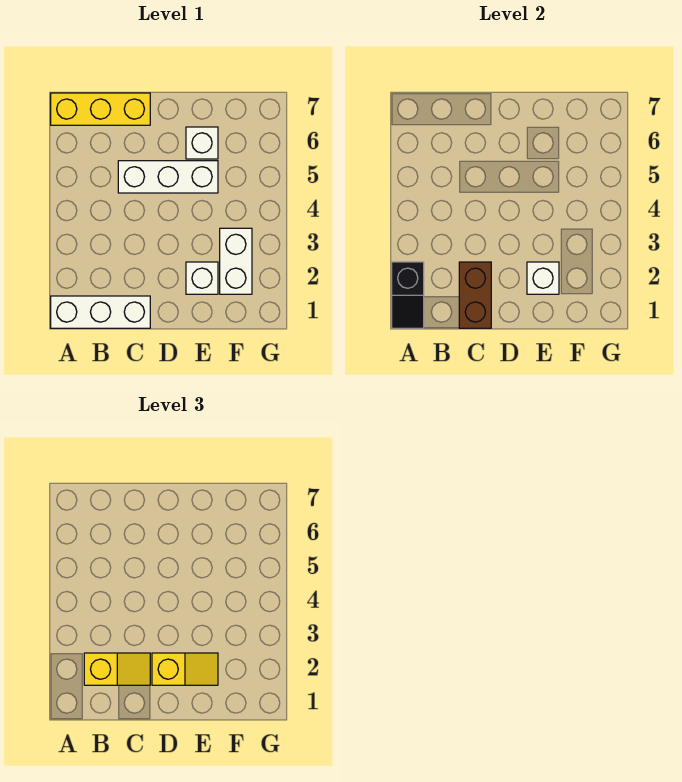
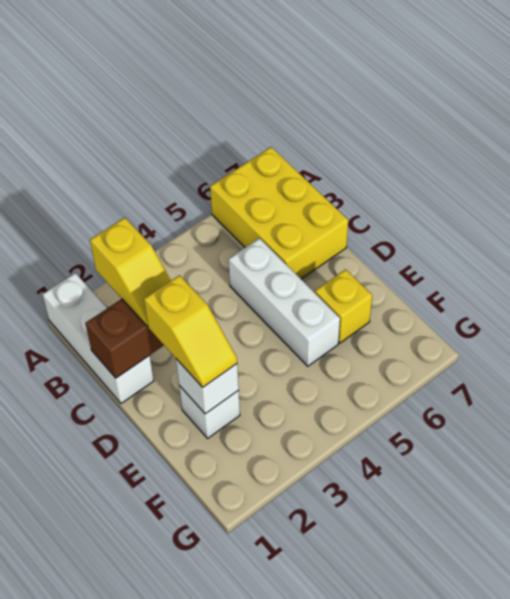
black 1x2 slope [392,262,424,328] -> none
yellow 1x3 brick [51,93,150,125] -> yellow 2x3 brick [210,147,348,279]
white 1x1 brick [186,127,218,159] -> yellow 1x1 brick [315,269,372,343]
white 1x2 brick [220,228,252,294] -> none

